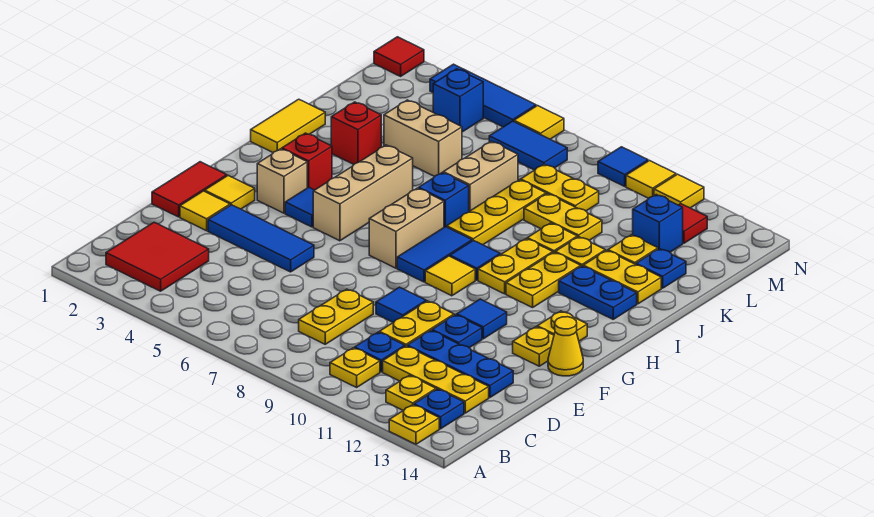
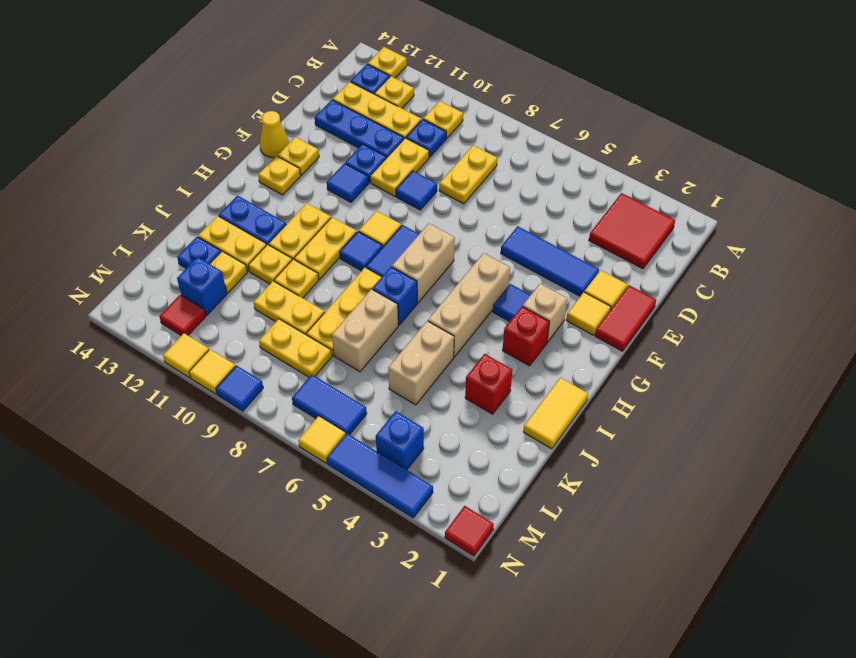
tan 1x2 brick [384,100,462,176] -> tan 1x2 brick turned to [388,321,454,405]

